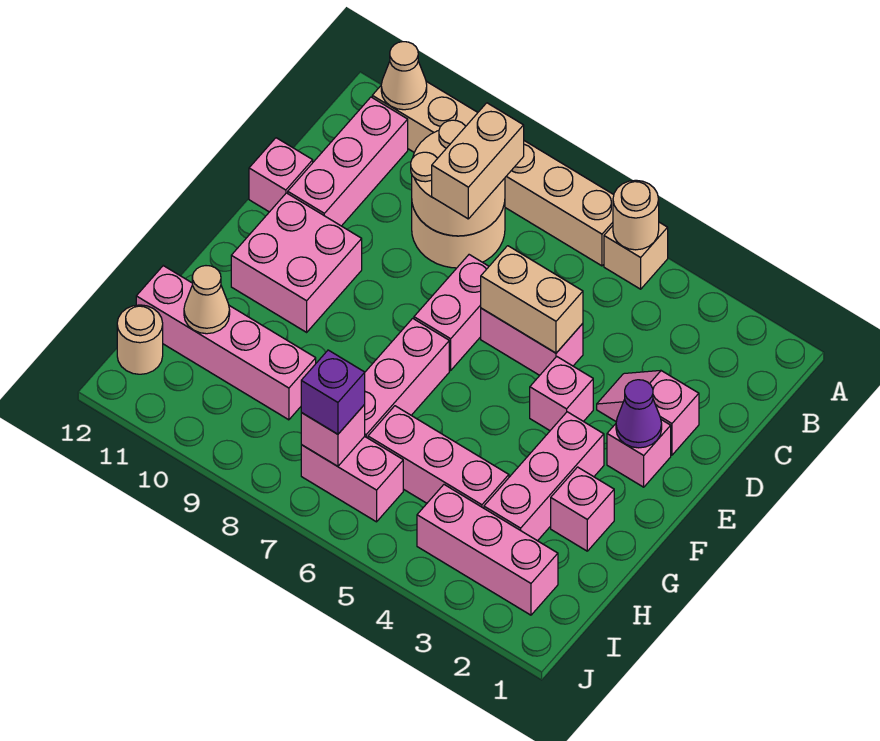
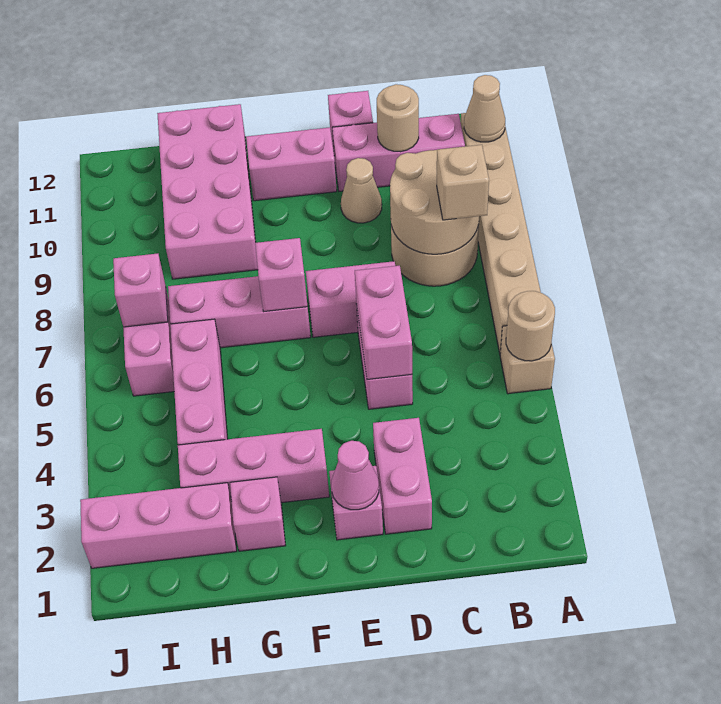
tan 1x2 brick [432,103,524,219] -> tan 1x1 brick [437,145,489,220]
pink 1x2 slope [597,370,699,455] -> pink 1x2 brick [373,418,432,534]
tan 1x2 brick [481,246,583,353] -> pink 1x2 brick [355,266,412,380]
purple 1x1 cone [616,380,662,448] -> pink 1x1 cone [331,441,379,510]
pink 1x1 brick [530,357,593,430] -> pink 1x1 brick moved to [255,238,308,312]
pink 2x2 brick [231,193,362,332] -> pink 1x2 brick [246,127,337,201]
pink 1x4 brick [136,266,316,420] -> pink 2x4 brick [157,104,258,279]
tan 1x1 cone [184,266,230,334] -> tan 1x1 cone moved to [341,158,382,223]
pink 1x3 brick [417,485,558,615] -> pink 1x3 brick turned to [80,483,237,568]
purple 1x1 brick [301,350,365,434] -> none
tan 1x1 round brick [117,305,163,374] -> tan 1x1 round brick moved to [377,84,419,152]

